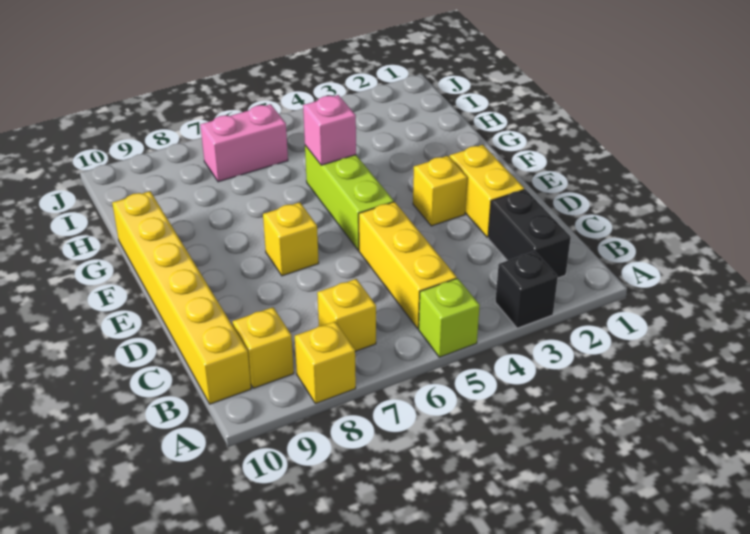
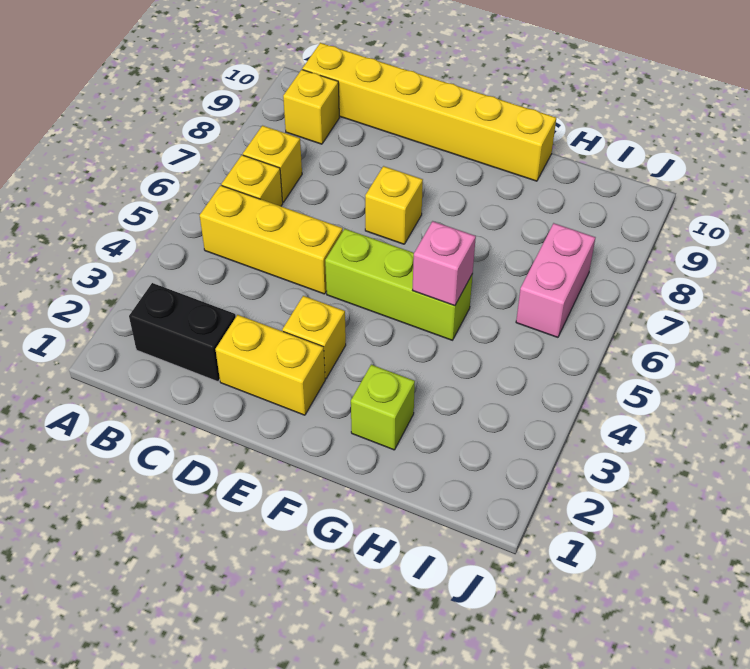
black 1x1 brick [495,251,558,328] -> none
lime 1x1 brick [419,278,480,357] -> lime 1x1 brick moved to [351,365,415,450]
yellow 1x1 brick [295,322,356,404] -> yellow 1x1 brick moved to [222,155,283,206]

